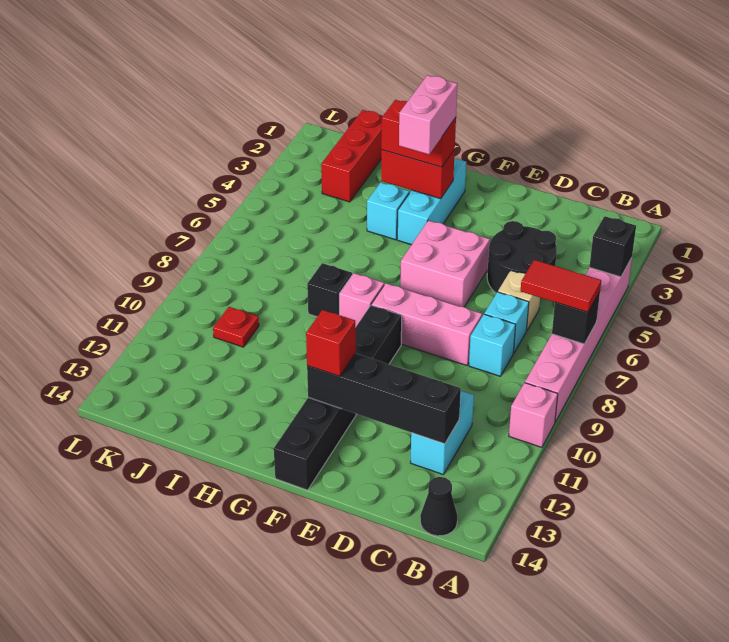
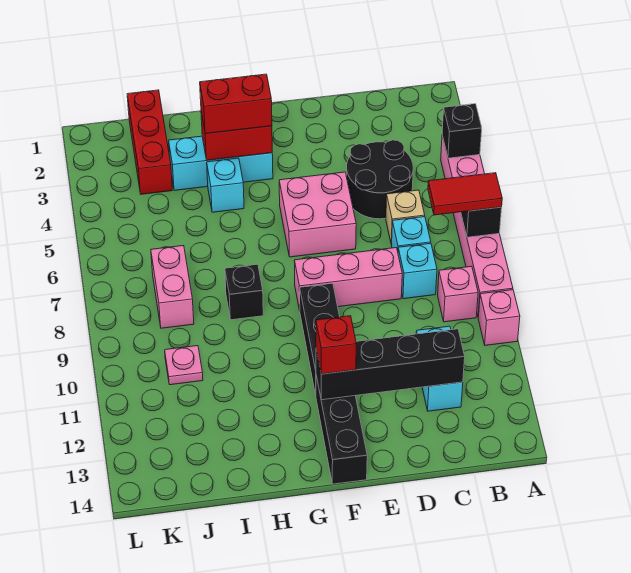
black 1x1 cone [420,477,457,536] -> none
cyan 1x3 brick [397,158,466,245] -> cyan 1x3 brick turned to [169,136,273,190]
pink 1x2 brick [399,75,458,154] -> pink 1x2 brick moved to [151,246,194,328]
pink 1x1 brick [339,273,384,327] -> pink 1x1 brick moved to [438,266,478,322]
red 1x1 plate [213,307,259,347] -> pink 1x1 plate [165,346,203,385]

